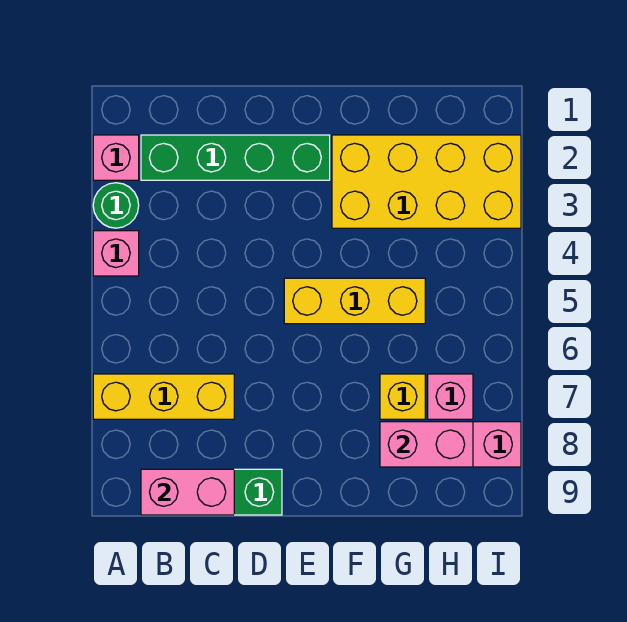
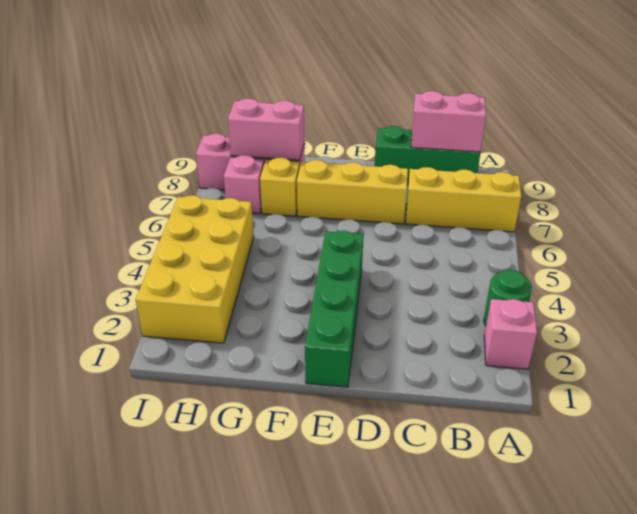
pink 1x1 brick [93,231,139,276] -> none
green 1x4 brick [141,135,330,180] -> green 1x4 brick turned to [305,231,363,387]
yellow 1x3 brick [284,278,425,324] -> yellow 1x3 brick moved to [297,160,408,224]
yellow 2x4 brick [332,135,521,228] -> yellow 2x4 brick turned to [136,195,254,343]

